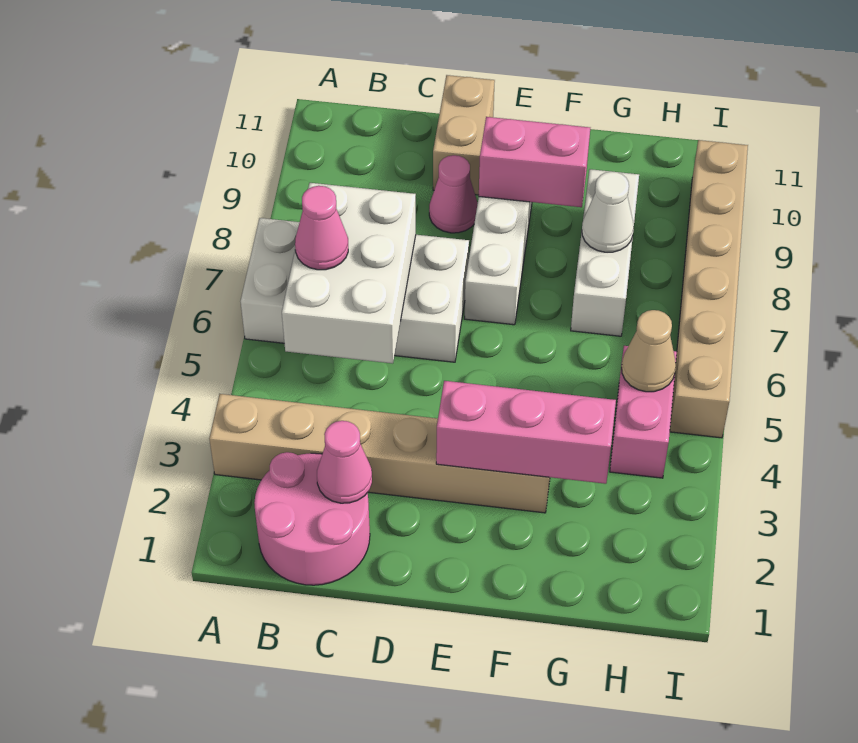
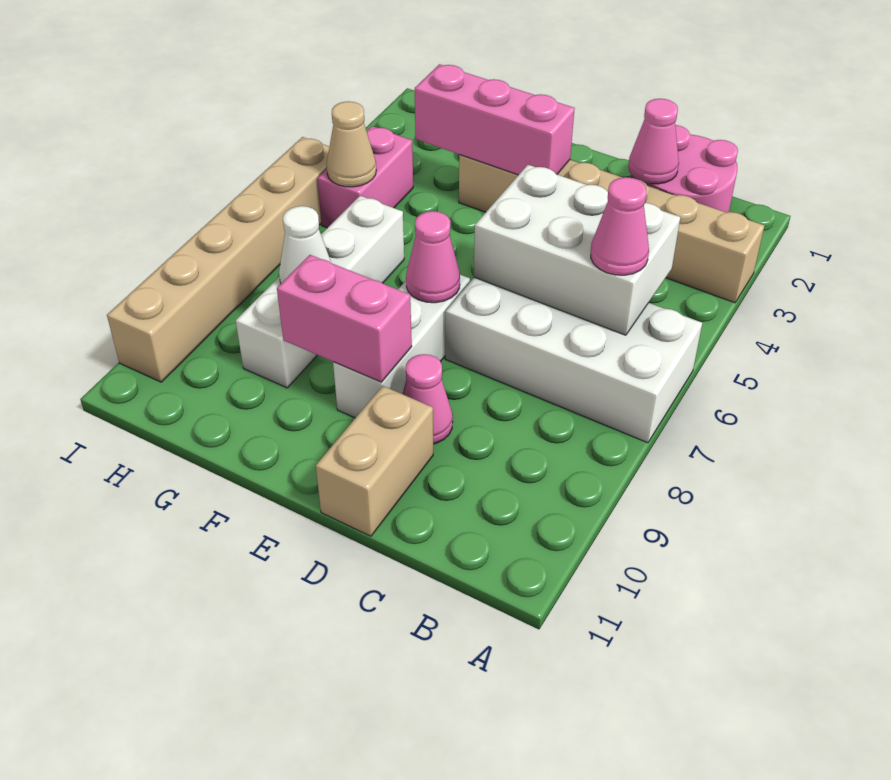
white 2x3 brick [282,183,416,363] -> white 2x3 brick turned to [474,165,680,335]
none -> pink 1x1 cone [406,211,460,303]
white 1x3 brick [571,169,639,336] -> white 1x4 brick [236,196,404,388]

